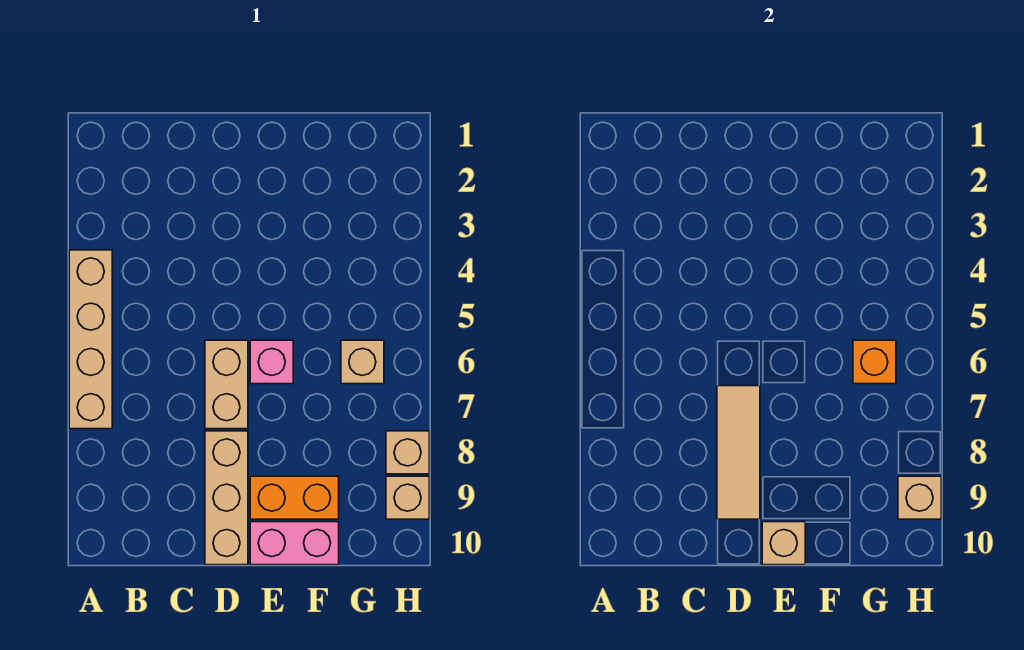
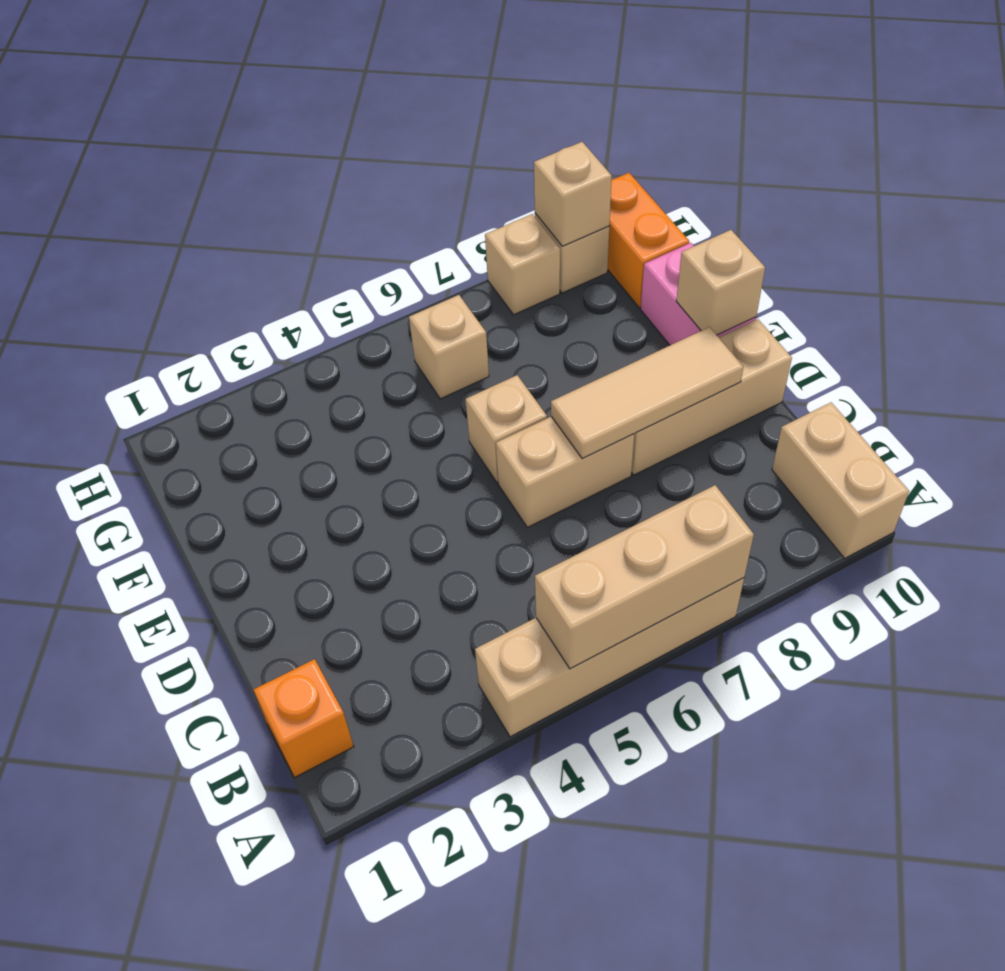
none -> tan 1x3 brick [535,485,754,669]
none -> tan 1x2 brick [772,403,909,558]
pink 1x1 brick [250,340,293,384] -> tan 1x1 brick [466,375,547,483]
orange 1x2 brick [250,476,339,519] -> orange 1x2 brick moved to [608,173,689,308]
orange 1x1 brick [853,340,896,384] -> orange 1x1 brick moved to [254,659,354,778]

